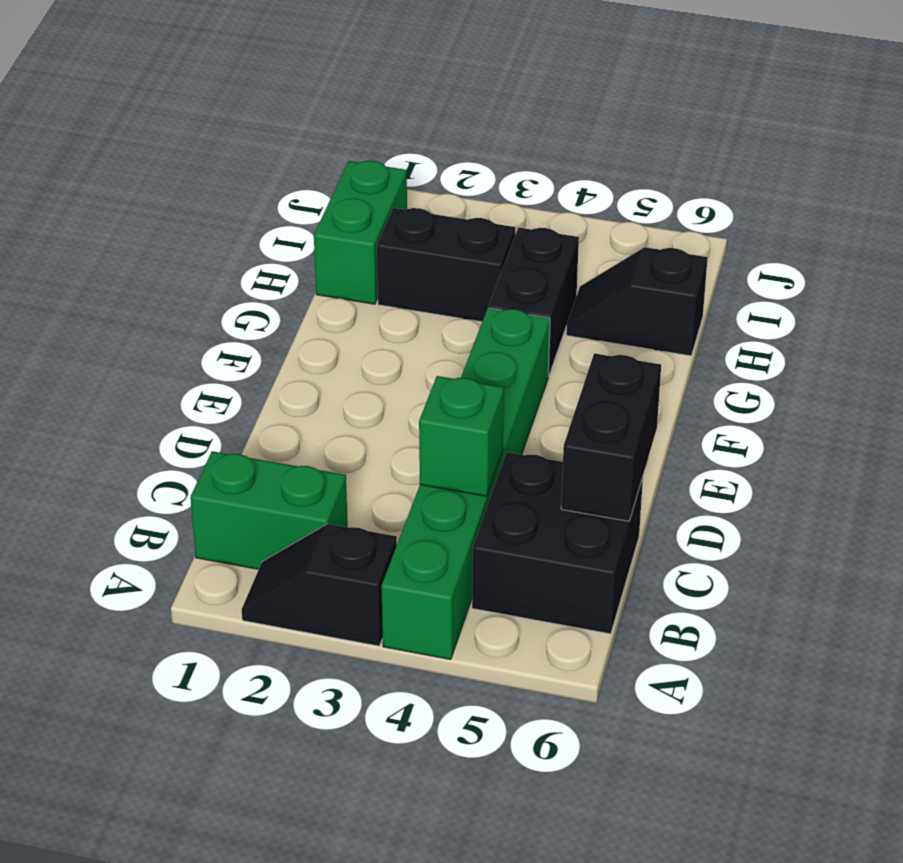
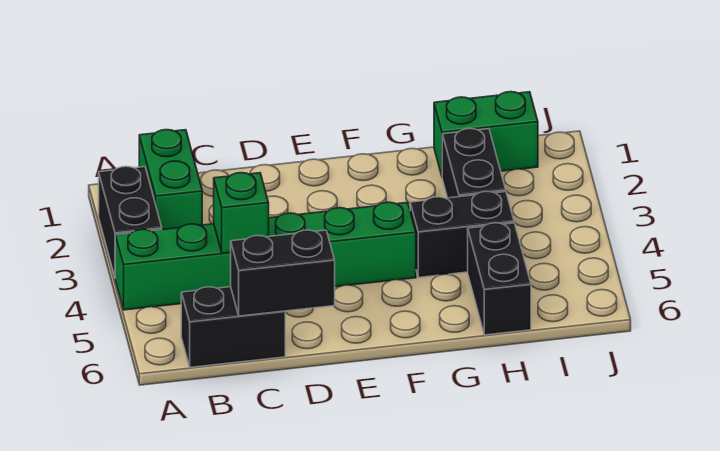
black 1x2 slope [241,524,397,646] -> black 1x2 brick [99,166,162,277]
black 2x2 brick [472,452,643,634] -> black 1x2 brick [181,287,285,367]
black 1x2 slope [566,247,708,356] -> black 1x2 brick [468,223,531,335]

